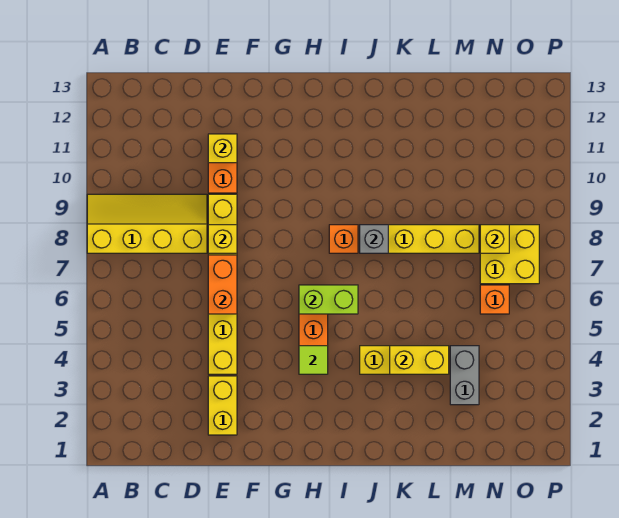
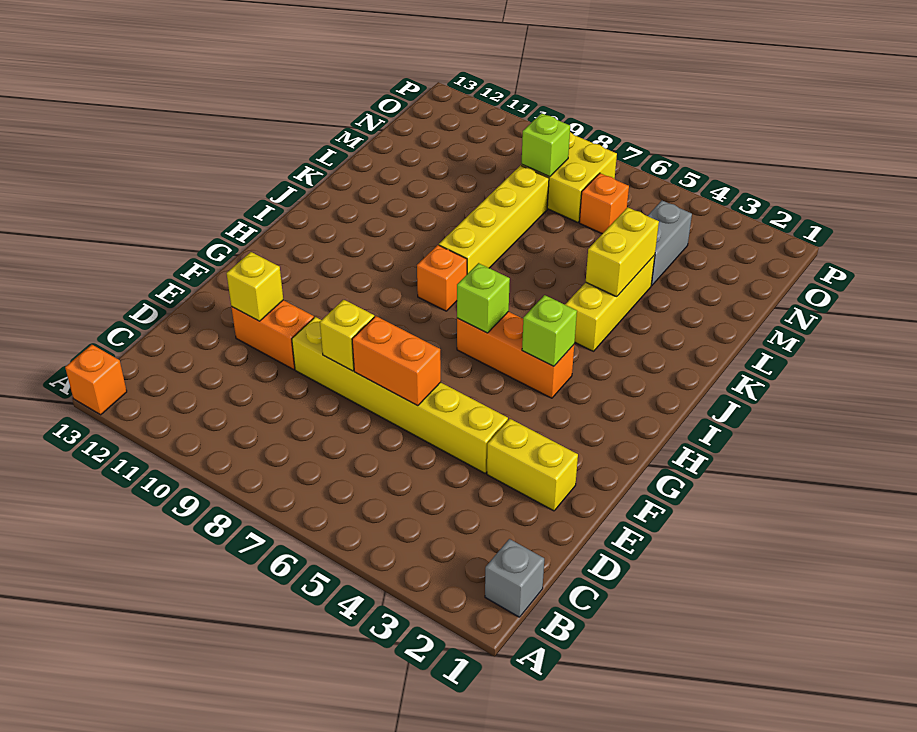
yellow 2x4 slope [87,194,207,253] -> none
none -> orange 1x1 brick [65,345,127,415]
lime 1x1 tile [299,346,328,374] -> lime 1x1 brick [522,295,577,366]
lime 1x2 brick [299,285,358,314] -> lime 1x1 brick [457,263,510,333]
grey 1x1 brick [360,225,388,253] -> grey 1x1 brick moved to [485,539,544,617]
grey 1x2 brick [450,346,479,405] -> grey 1x2 brick turned to [648,201,692,286]
yellow 1x1 brick [480,225,509,253] -> lime 1x1 brick [522,113,570,177]

